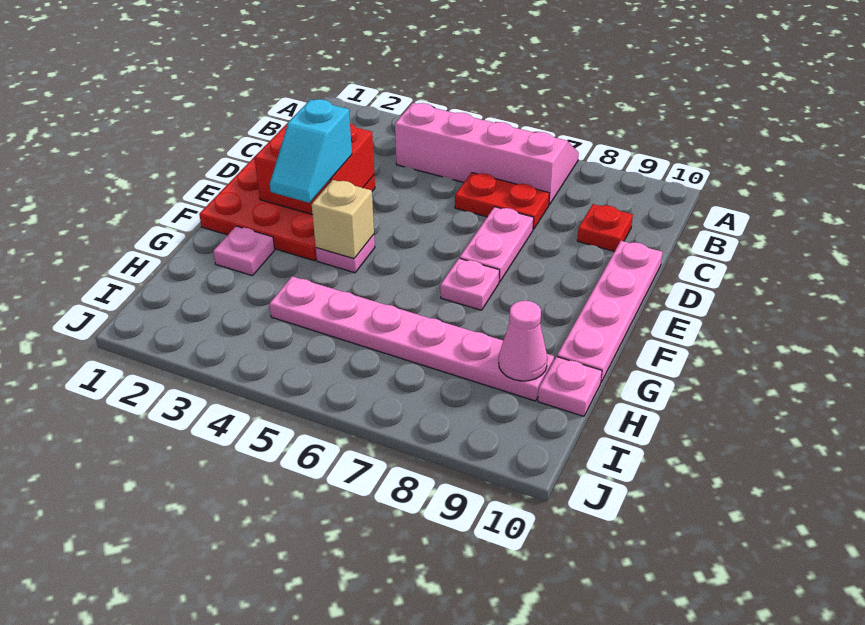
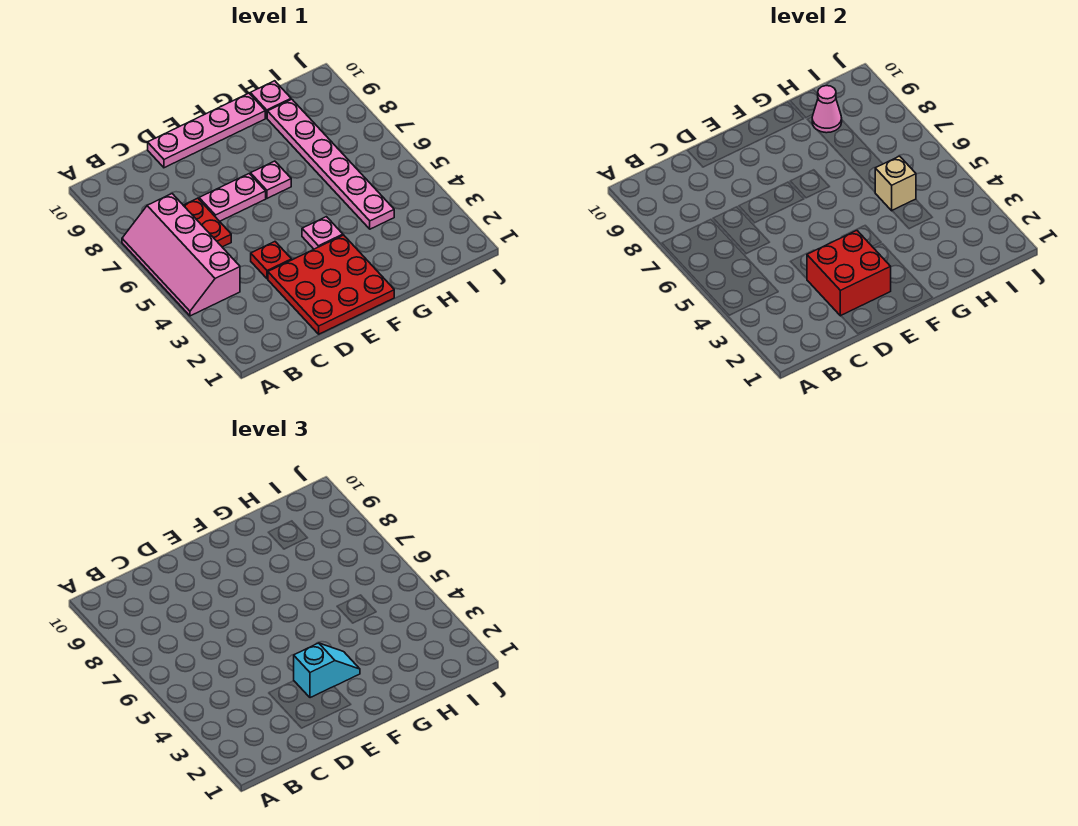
red 1x1 plate [577,204,633,251] -> red 1x1 plate moved to [251,242,292,279]
tan 1x1 brick [312,180,374,259] -> tan 1x1 brick moved to [875,156,916,211]
pink 1x1 plate [213,226,275,276] -> none

